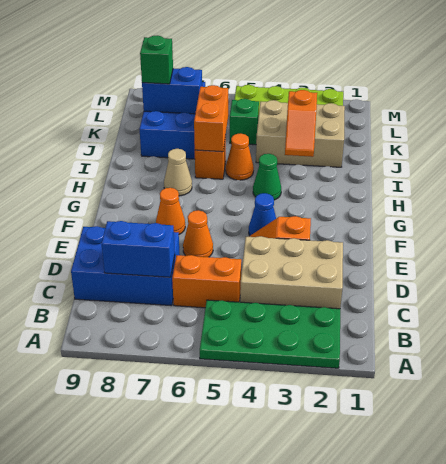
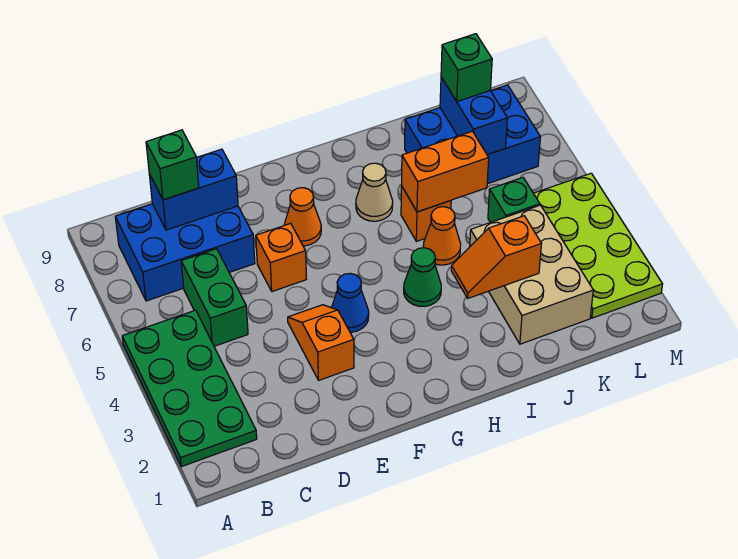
tan 2x3 brick [240,236,343,309] -> none
orange 1x2 brick [172,255,241,308] -> green 1x2 brick [181,249,248,346]
blue 2x3 brick [71,226,180,306] -> blue 2x3 brick turned to [115,204,255,301]
blue 1x2 brick [102,221,175,277] -> blue 1x2 brick turned to [149,149,238,230]
none -> green 1x1 brick [146,130,199,200]
orange 1x1 cone [183,210,213,257] -> orange 1x1 brick [256,223,306,292]

